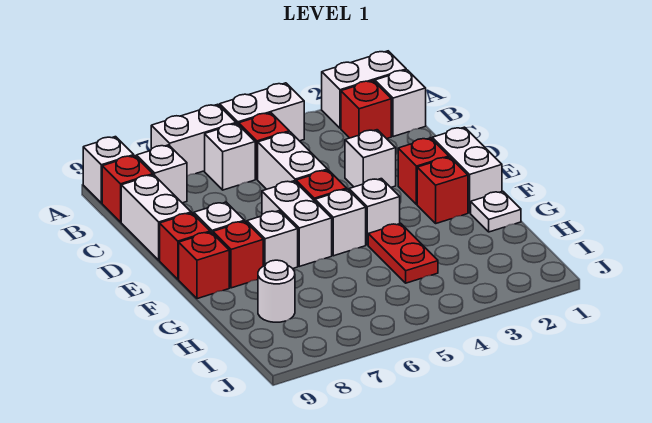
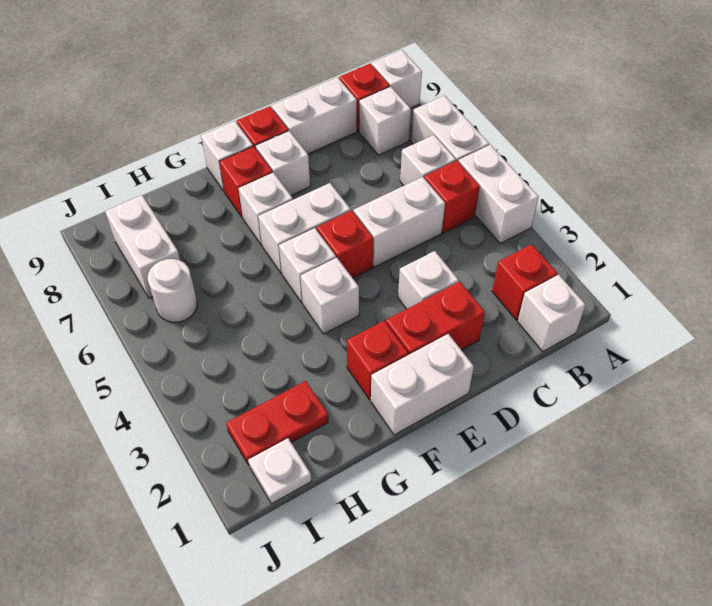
white 1x2 brick [322,51,406,128] -> white 1x2 brick moved to [105,195,180,298]
red 1x1 brick [398,138,449,205] -> red 1x2 brick [386,282,485,355]
red 1x1 brick [179,232,229,299] -> white 1x1 brick [201,121,253,191]
white 1x1 plate [471,191,521,232] -> white 1x1 plate moved to [248,438,311,504]
red 1x2 plate [368,223,438,283] -> red 1x2 plate moved to [226,381,328,465]
white 1x1 round brick [258,260,295,322] -> white 1x1 round brick moved to [148,259,197,322]

